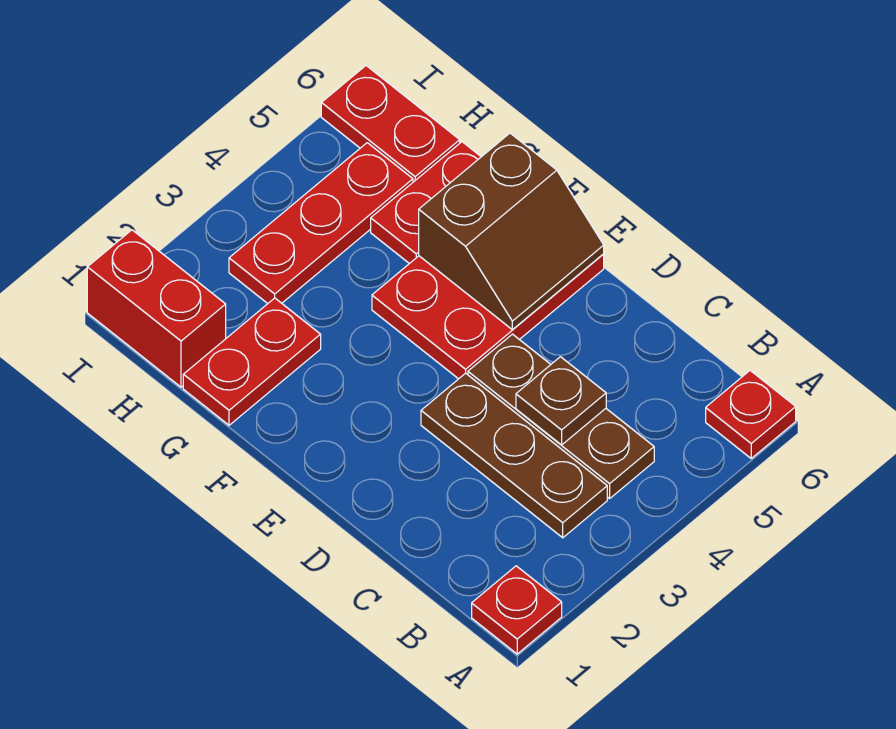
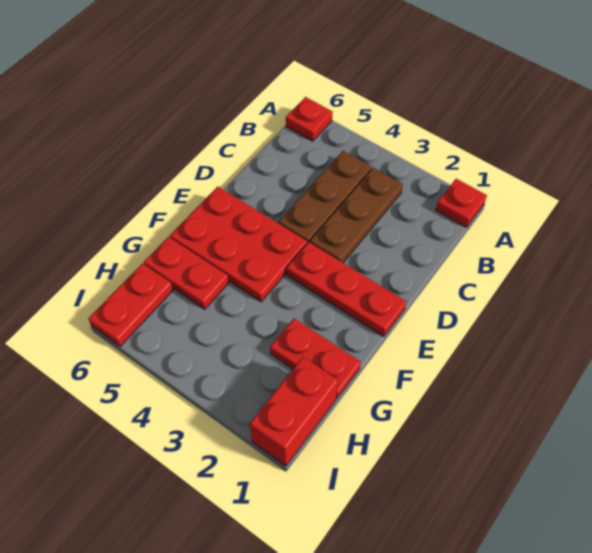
brown 1x1 plate [516,357,606,445] -> none
brown 2x2 slope [419,133,604,330] -> none
red 1x3 plate [229,143,413,304] -> red 1x3 plate moved to [287,242,406,337]

